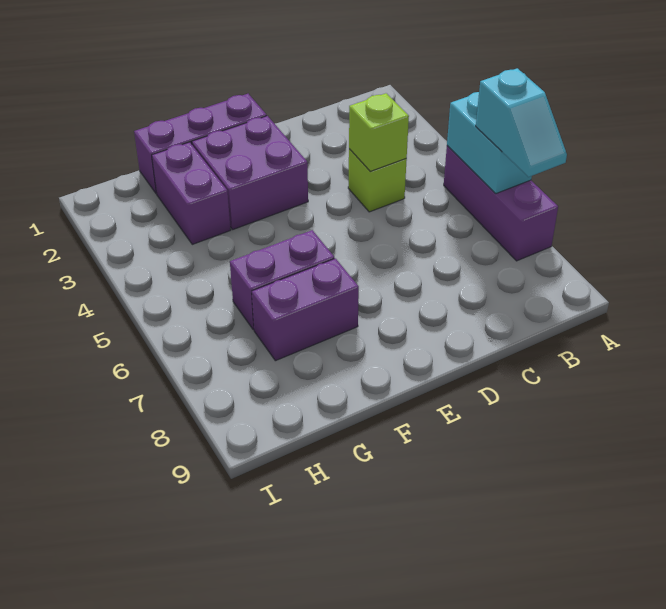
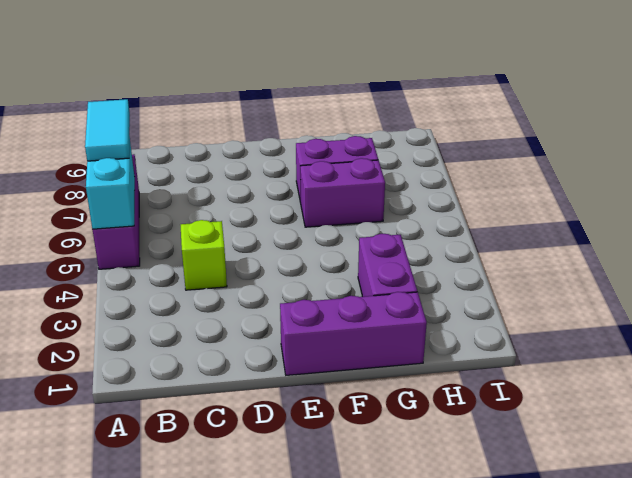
cyan 1x2 slope [476,68,567,177] -> cyan 1x2 tile [85,99,130,161]
lime 1x1 brick [349,93,409,171] -> none
purple 2x2 brick [192,116,308,230] -> none

